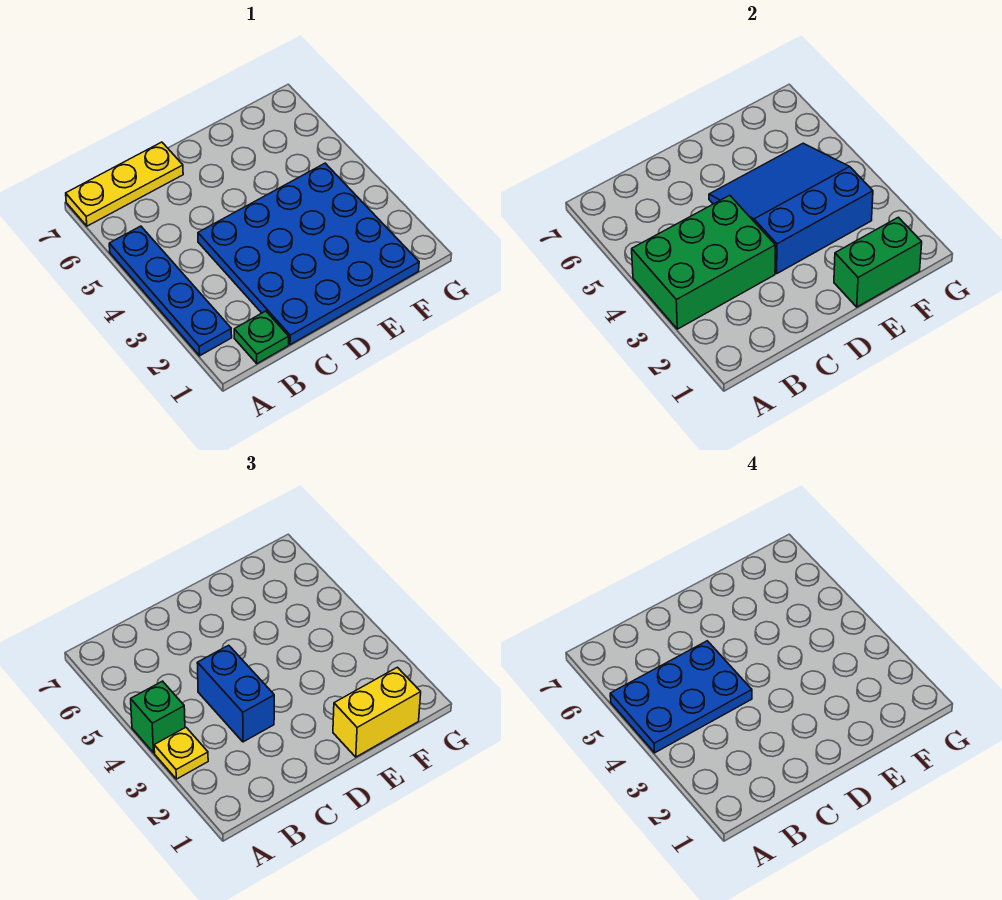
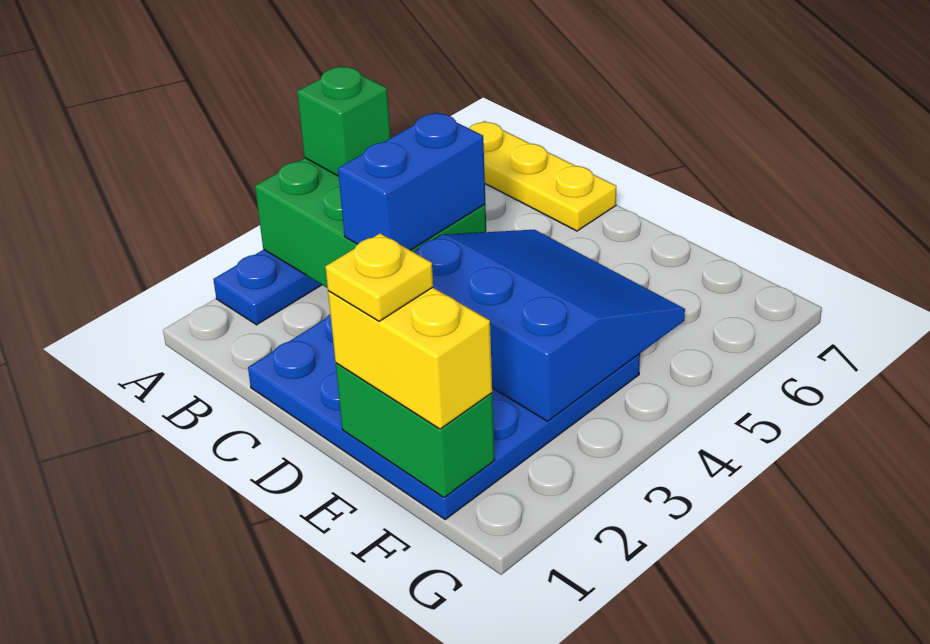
yellow 1x1 plate [154,727,208,779] -> yellow 1x1 plate moved to [325,233,433,321]
blue 2x3 plate [610,641,752,753] -> none
green 1x1 plate [234,311,289,364] -> none

